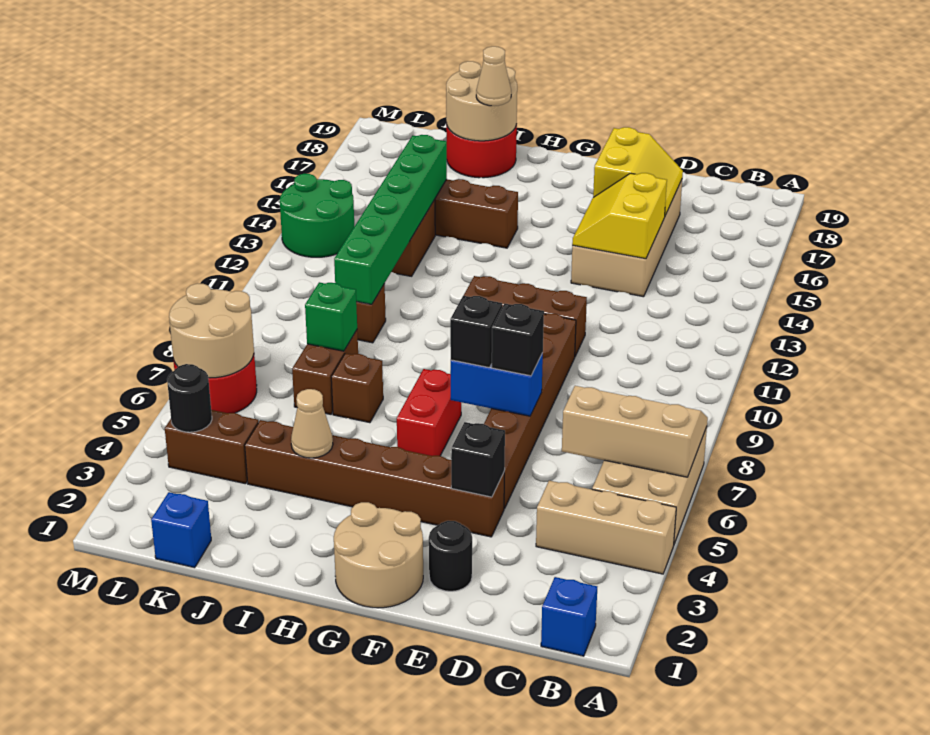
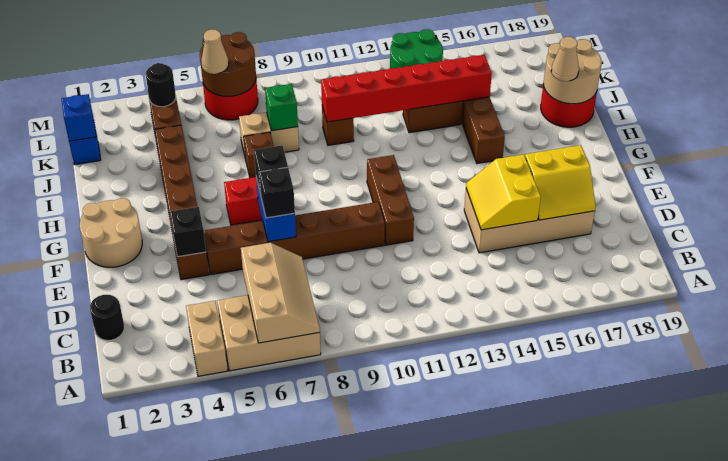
tan 1x3 brick [536,481,676,574] -> tan 1x2 brick [186,301,228,376]
blue 1x1 brick [541,577,597,656] -> blue 1x1 brick moved to [61,94,96,141]
yellow 2x2 slope [572,173,667,259] -> yellow 2x2 slope turned to [466,154,541,230]
black 1x1 round brick [429,521,472,591] -> black 1x1 round brick moved to [90,295,124,340]
tan 1x1 cone [291,389,333,458] -> tan 1x1 cone moved to [201,29,229,74]
brown 1x2 brick [292,330,358,414] -> tan 1x2 brick [239,112,299,155]
green 1x6 brick [334,135,447,304] -> red 1x6 brick [321,55,492,122]
tan 2x2 round brick [169,283,254,378] -> brown 2x2 round brick [200,32,256,96]

